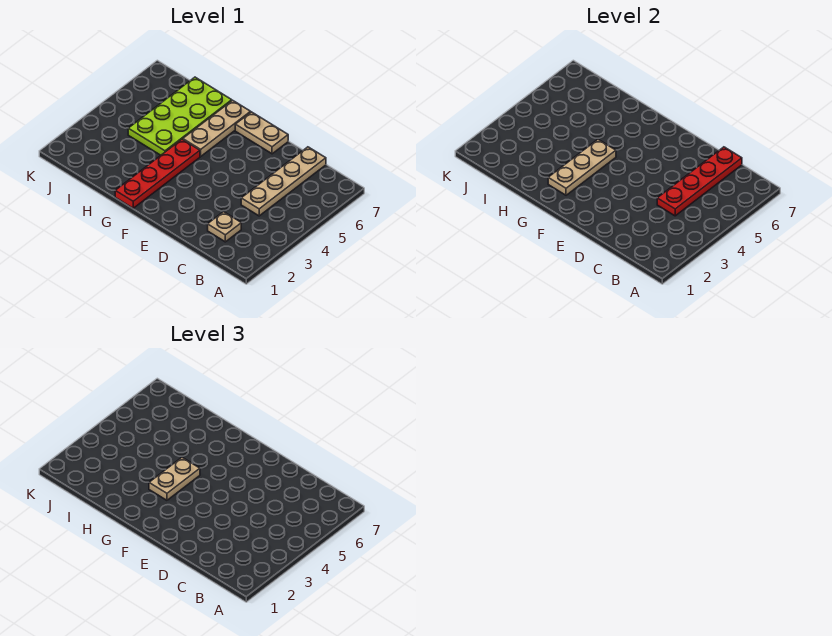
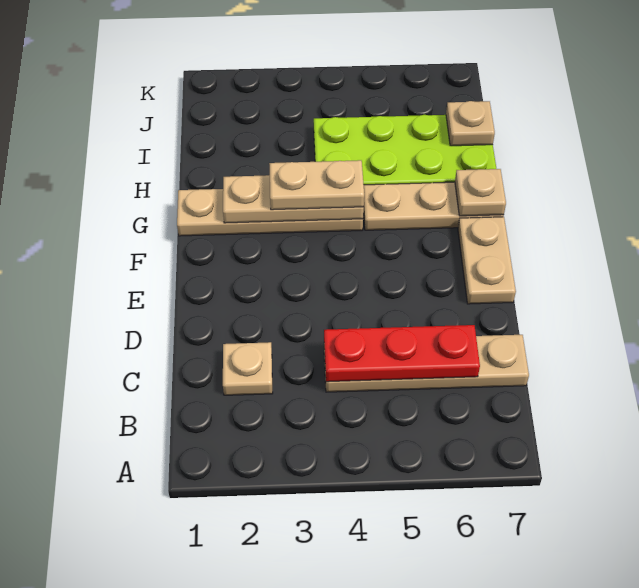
red 1x4 plate [657,147,742,216] -> red 1x3 plate [324,325,480,382]
red 1x4 plate [115,139,200,208] -> tan 1x4 plate [177,189,363,236]
none -> tan 1x1 plate [455,169,506,216]
none -> tan 1x1 plate [446,101,495,146]

